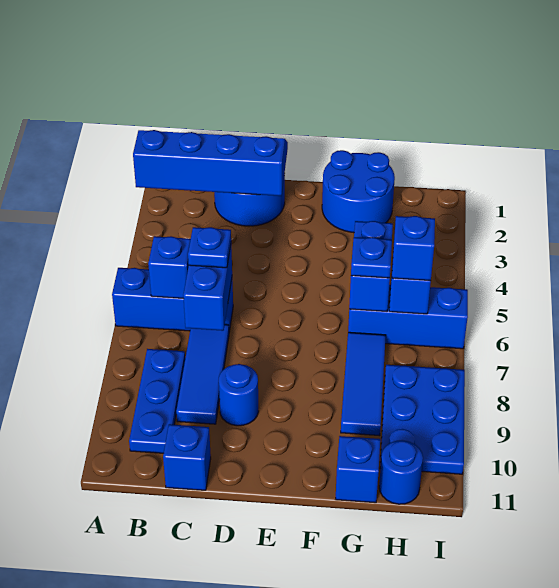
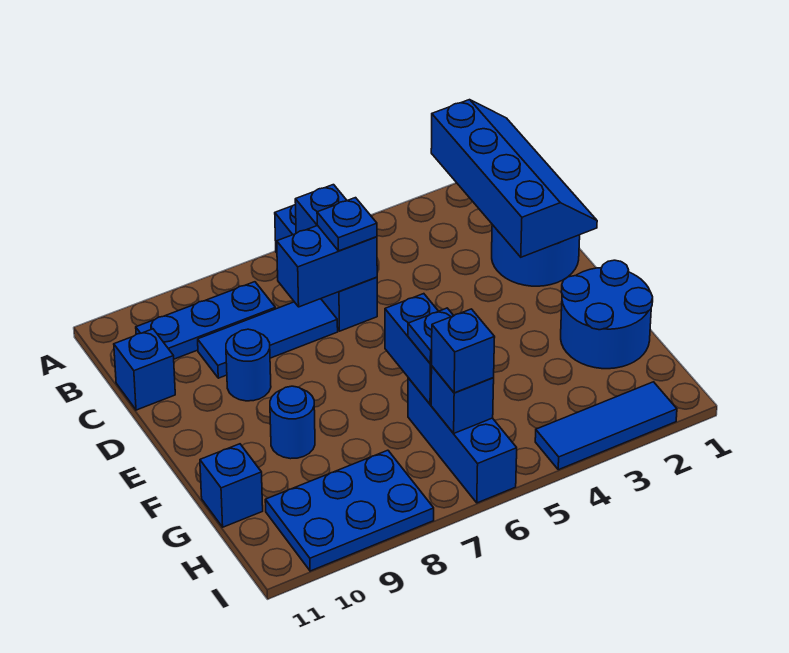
blue 1x2 brick [349,221,393,312] -> blue 1x2 brick turned to [385,294,438,404]
blue 1x3 tile [341,332,386,436] -> blue 1x3 tile moved to [535,382,677,470]
blue 1x1 round brick [379,441,423,504] -> blue 1x1 round brick moved to [270,386,315,459]

